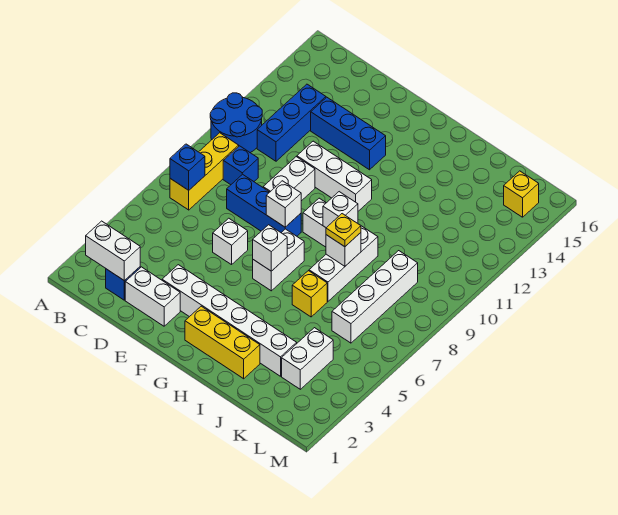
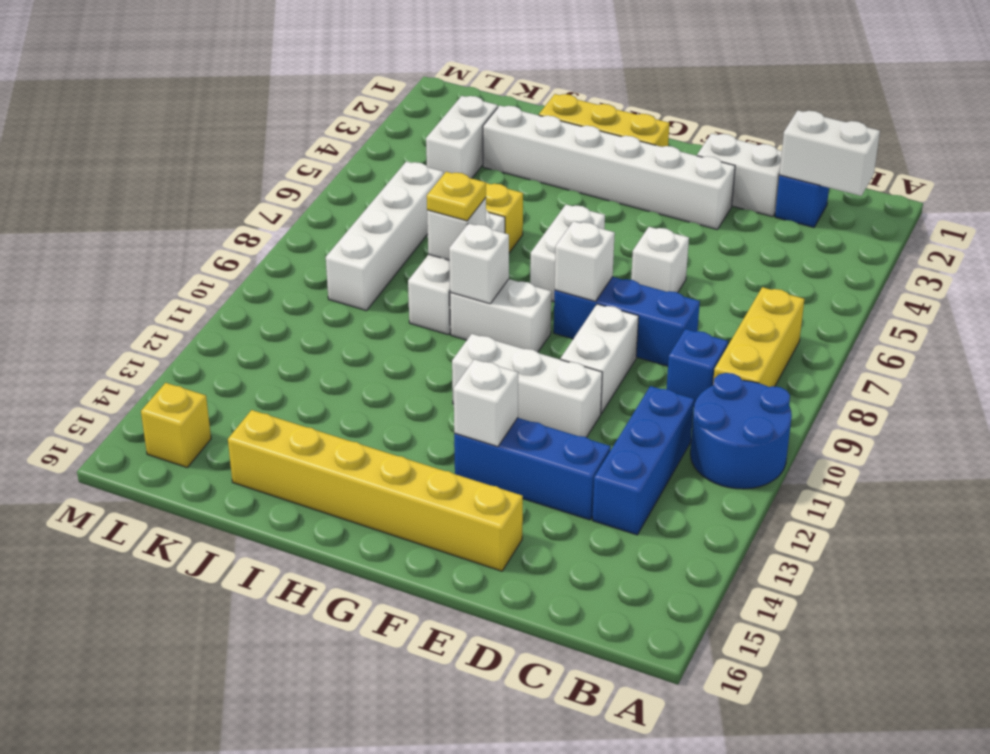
blue 1x1 brick [170,144,205,190] -> none
none -> yellow 1x6 brick [228,410,523,571]
white 1x1 brick [253,225,287,271] -> white 1x1 brick moved to [454,359,518,447]

